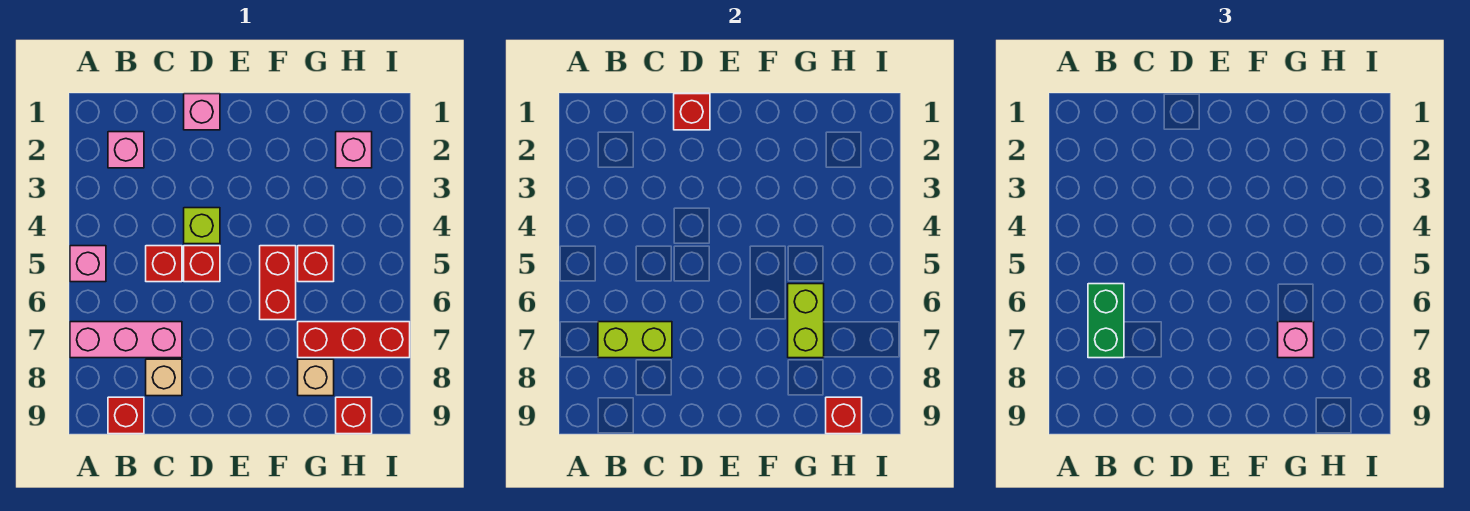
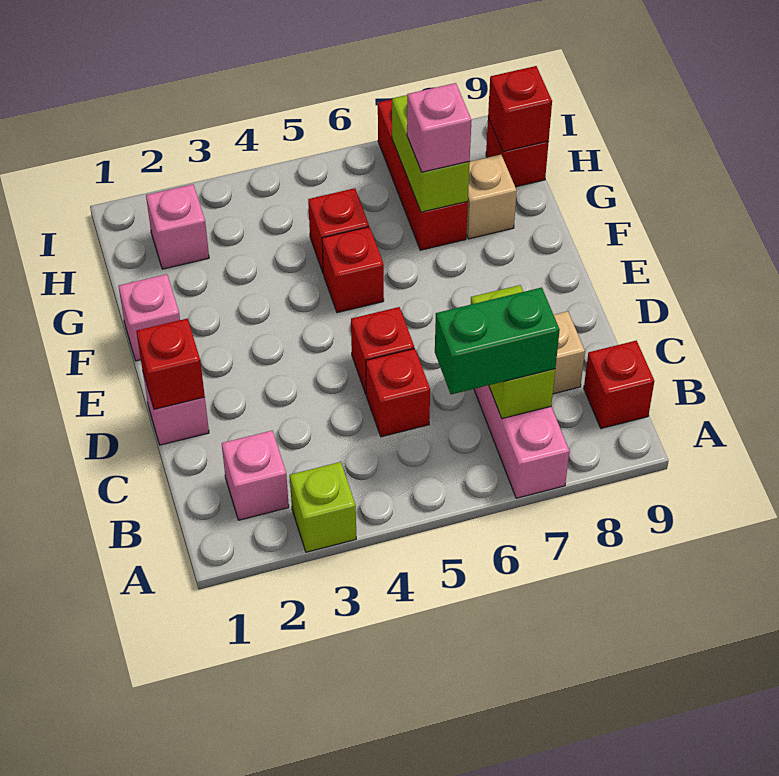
pink 1x1 brick [70,246,106,282] -> pink 1x1 brick moved to [118,274,180,361]
lime 1x1 brick [184,208,220,244] -> lime 1x1 brick moved to [290,462,356,552]
red 1x2 brick [260,246,296,320] -> red 1x1 brick [322,227,384,313]
lime 1x2 brick [788,284,824,358] -> lime 1x2 brick turned to [392,95,470,212]

